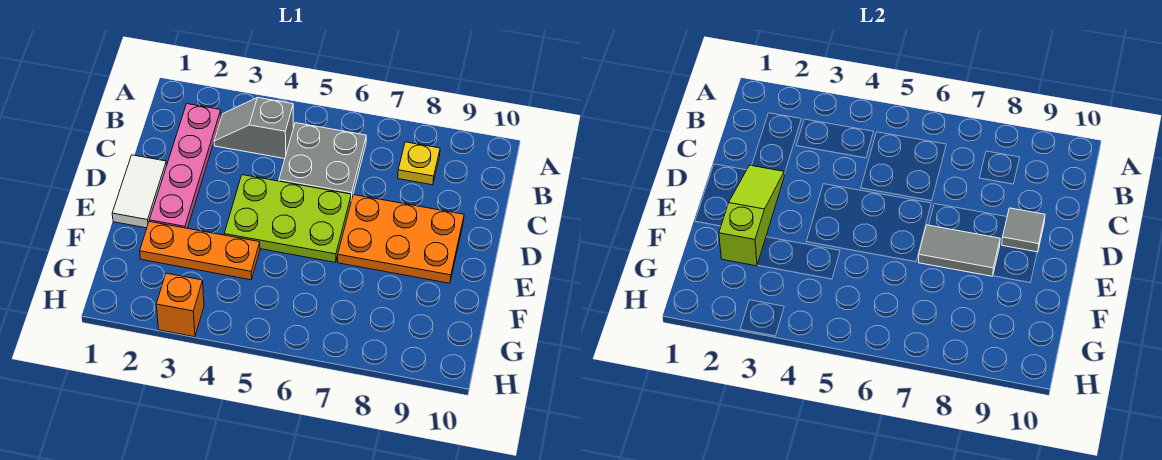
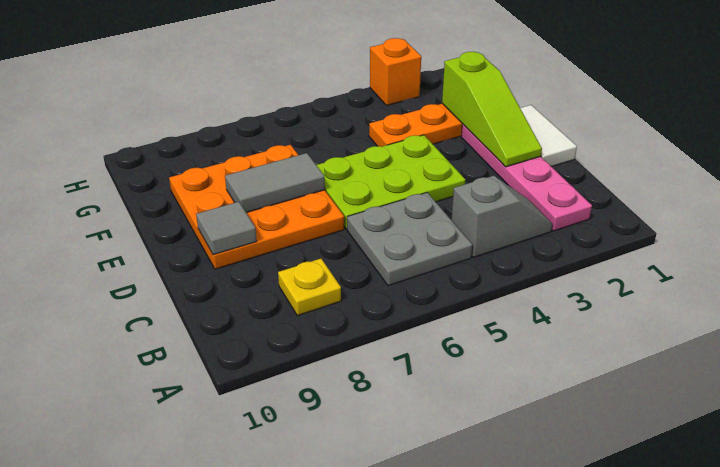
orange 2x3 plate [338,195,464,283] -> orange 3x3 plate [169,145,344,269]

